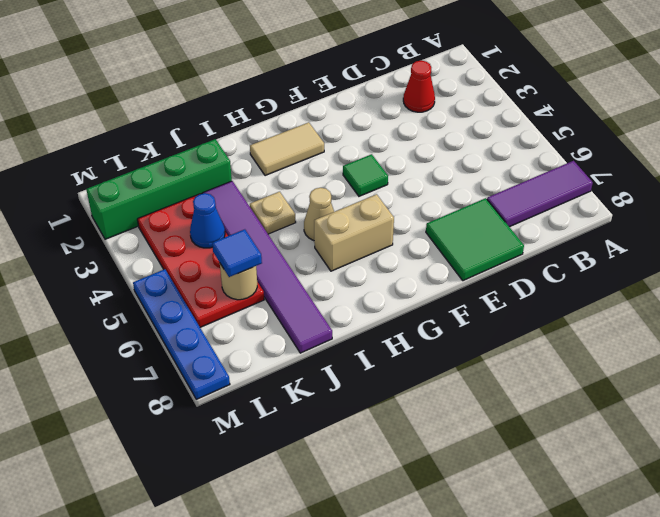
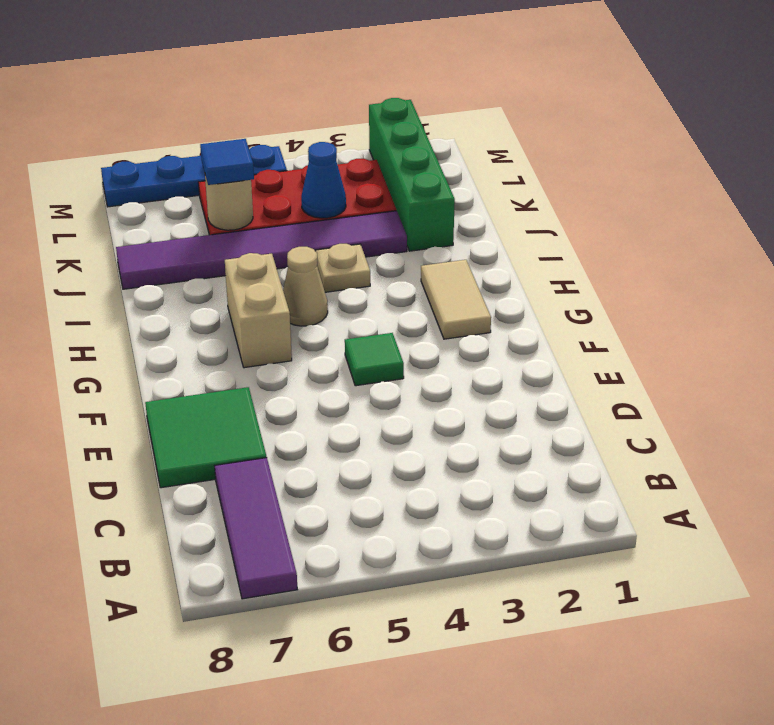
red 1x1 cone [403,60,435,112] -> none

